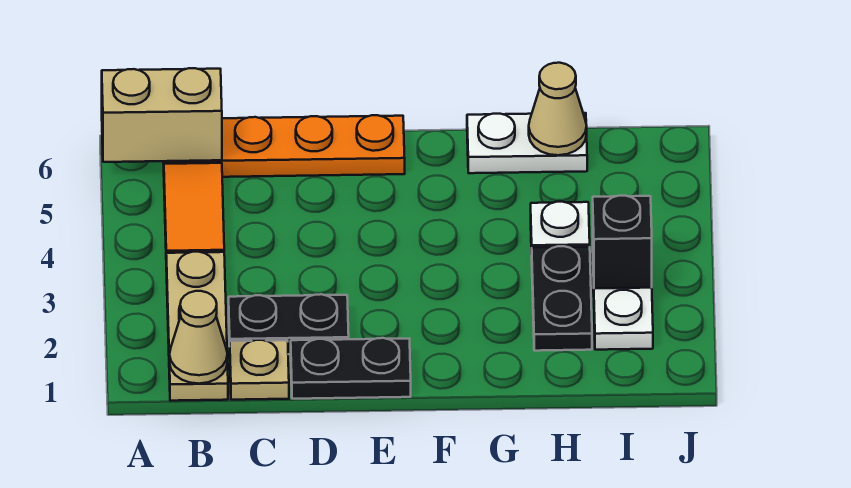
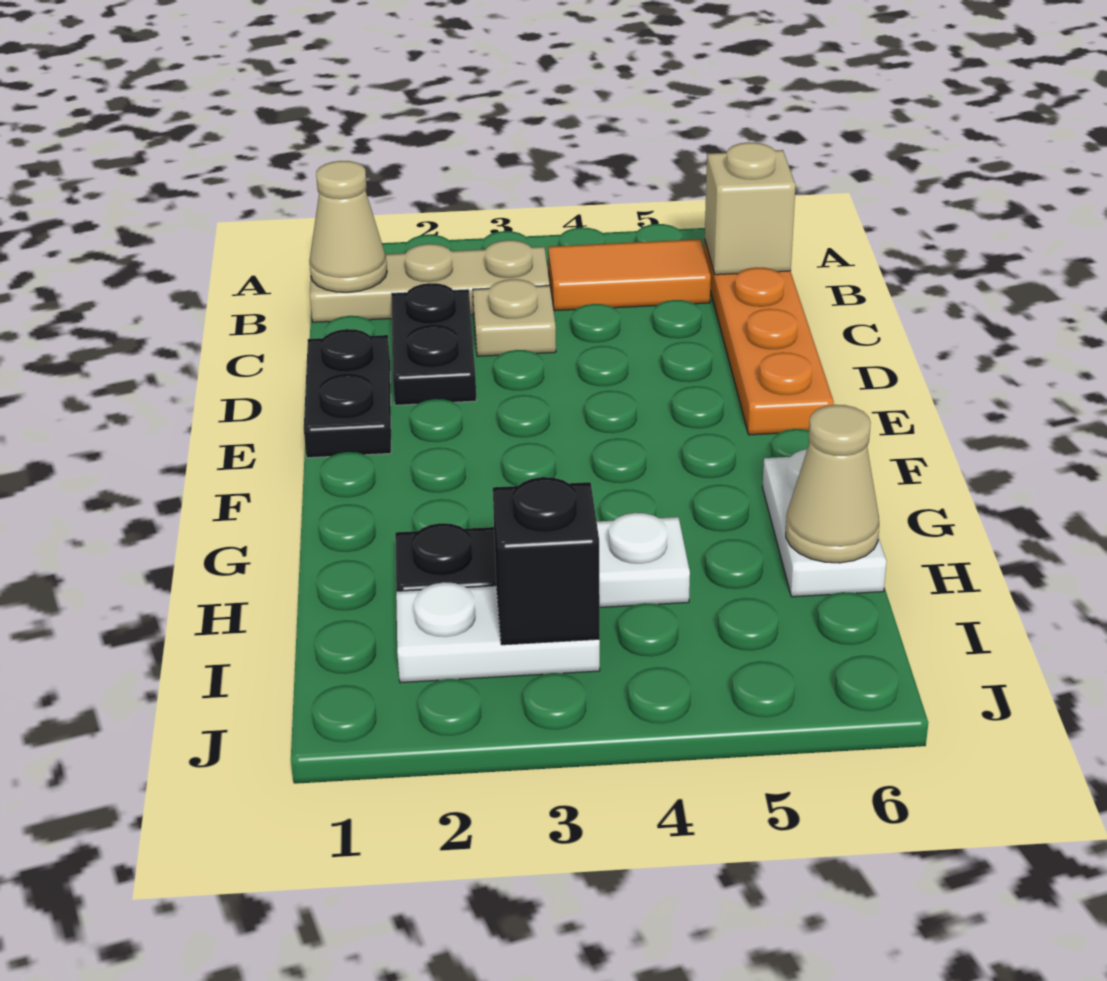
tan 1x2 brick [102,68,222,162] -> tan 1x1 brick [705,142,796,275]
tan 1x1 plate [230,340,289,400] -> tan 1x1 plate moved to [473,279,556,356]

